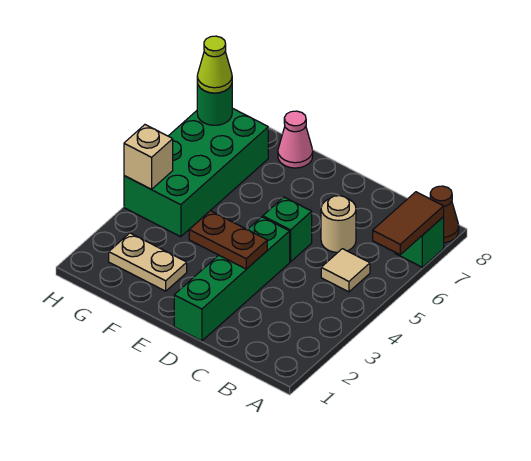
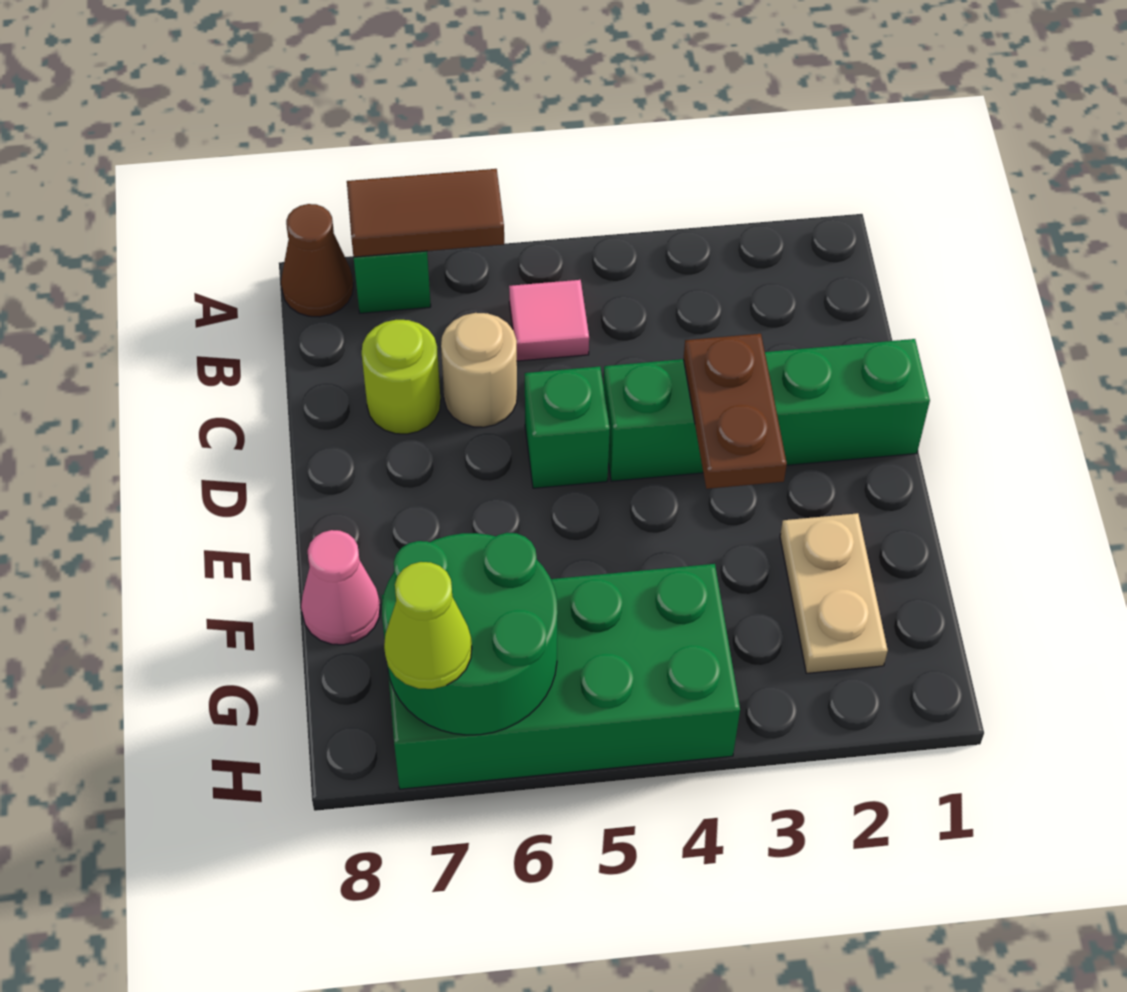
tan 1x1 tile [321,249,370,292] -> pink 1x1 tile [509,280,589,361]
none -> lime 1x1 round brick [362,320,441,434]
tan 1x1 brick [124,125,173,189] -> none
green 1x1 round brick [197,83,232,125] -> green 2x2 round brick [382,533,558,735]

